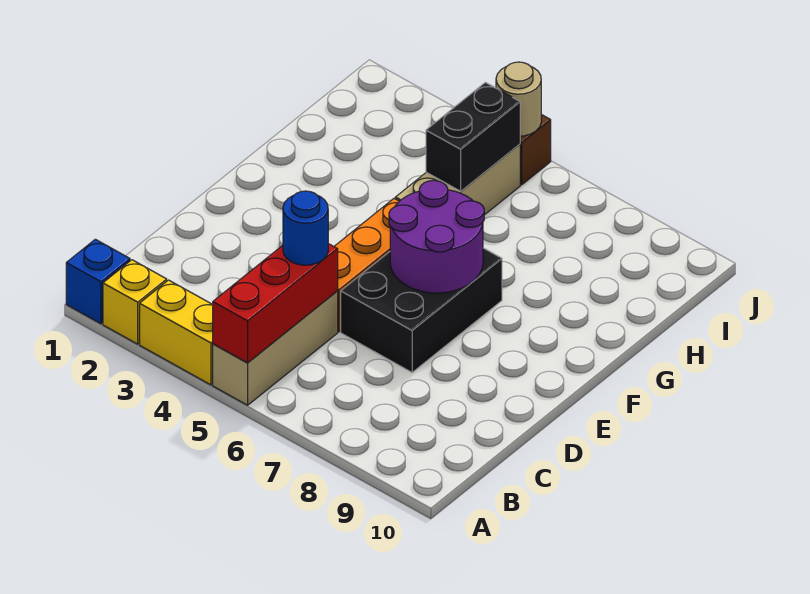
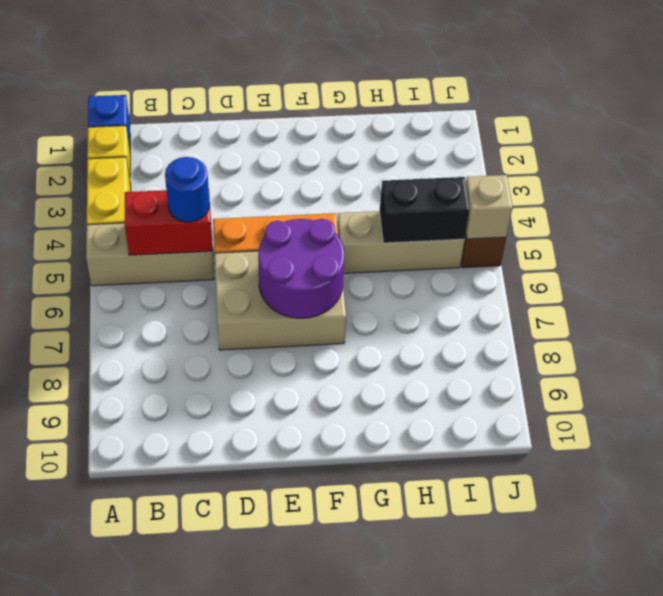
red 1x3 brick [213,244,338,363] -> red 1x2 brick [125,190,212,255]
black 2x3 brick [341,248,502,372] -> tan 2x3 brick [214,251,346,350]
tan 1x1 round brick [496,62,541,136] -> tan 1x1 brick [466,175,513,239]

